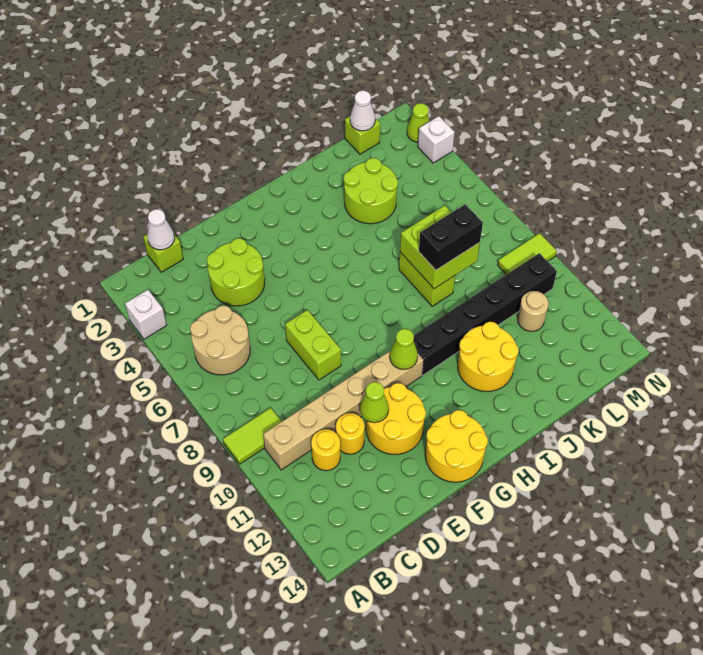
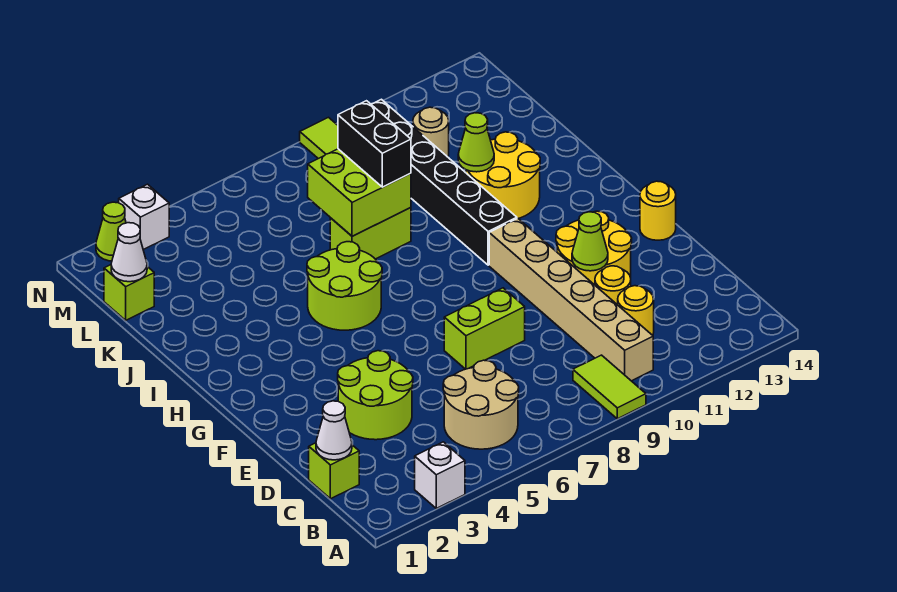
yellow 2x2 round brick [425,410,488,482] -> yellow 1x1 round brick [640,181,676,240]
lime 1x1 cone [390,329,418,369] -> lime 1x1 cone moved to [458,113,494,172]
lime 2x2 round brick [344,158,398,224] -> lime 2x2 round brick moved to [307,242,382,330]

